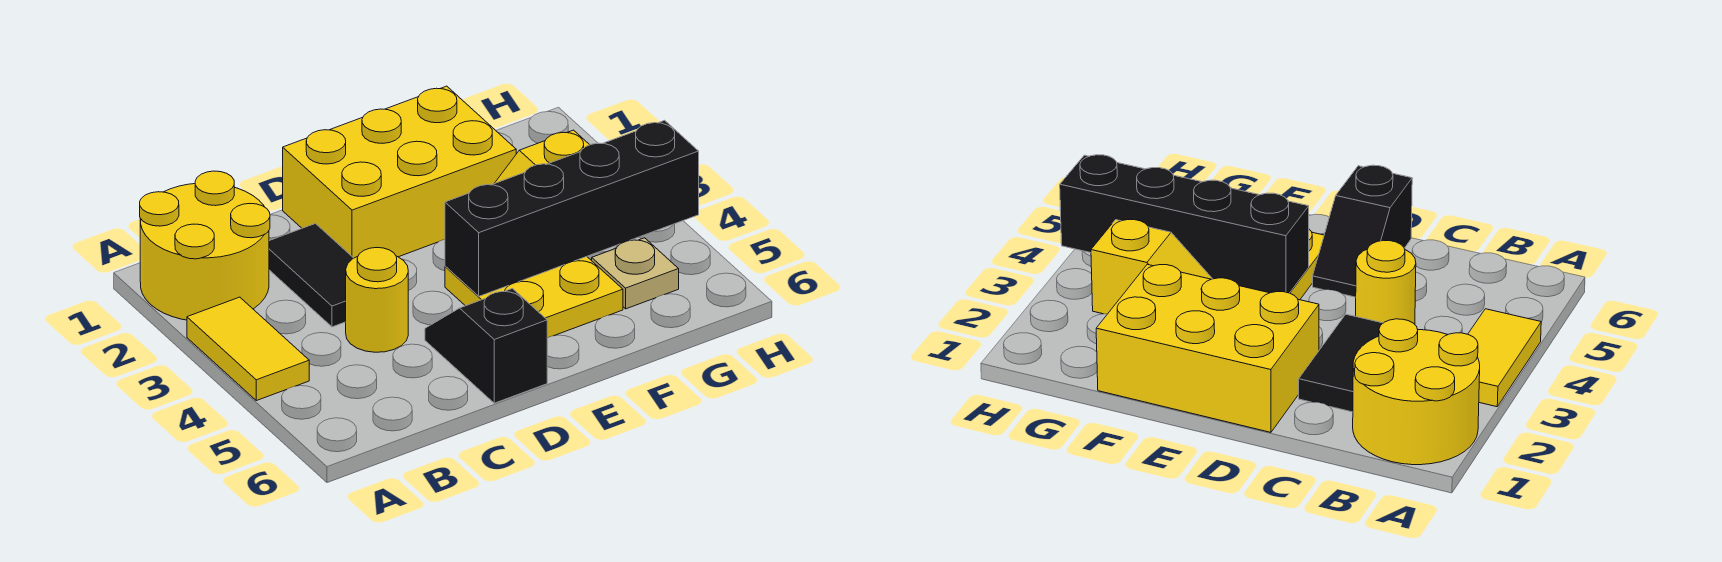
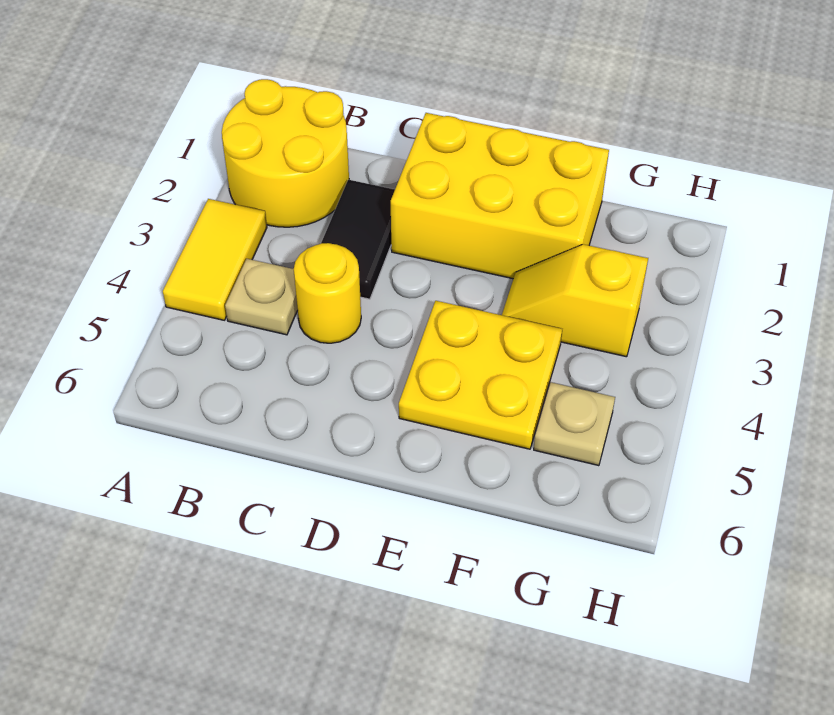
none -> tan 1x1 plate [225,259,298,335]
black 1x2 slope [425,289,547,403] -> none
black 1x4 brick [445,120,699,296] -> none

